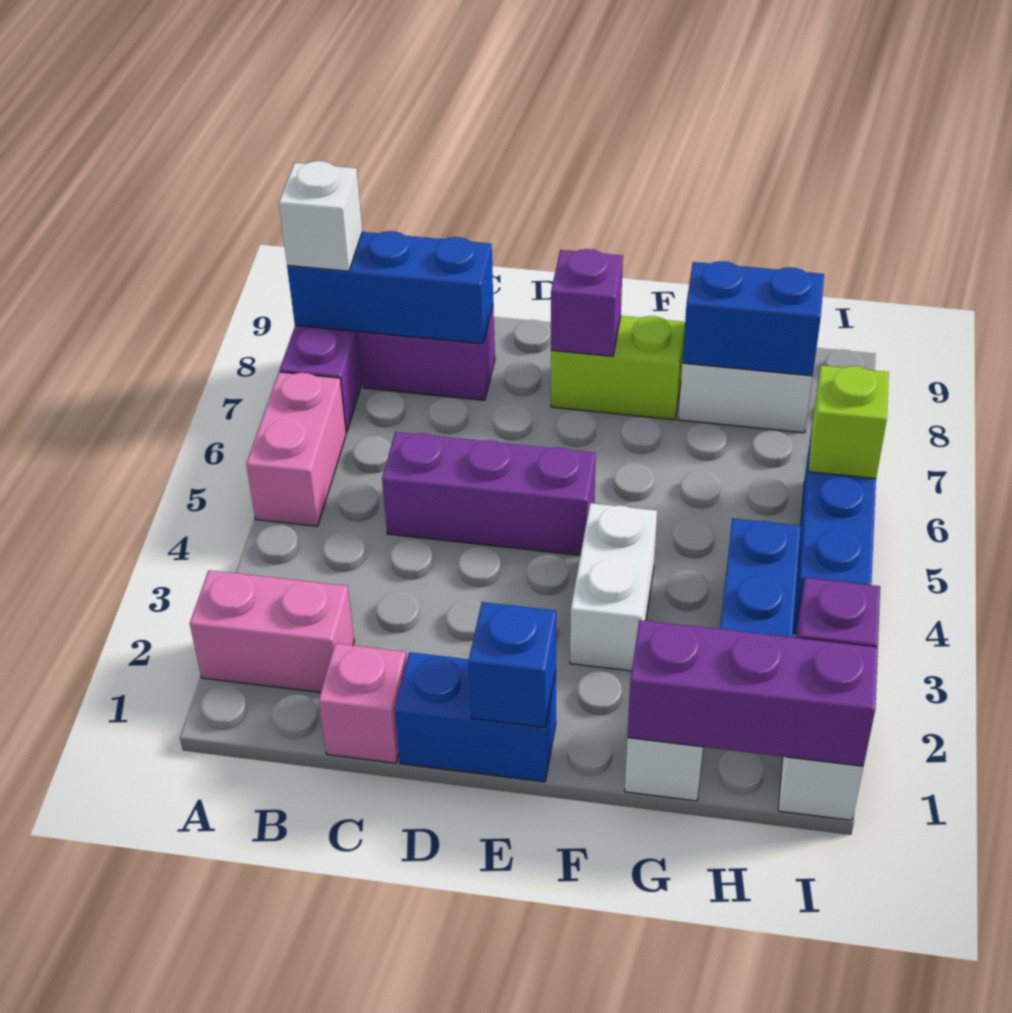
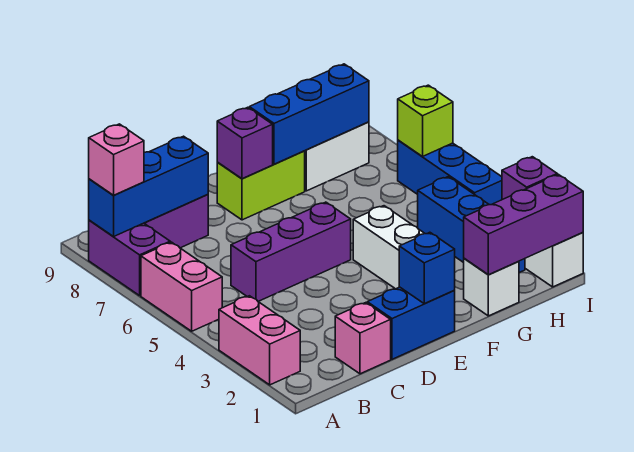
pink 1x2 brick [190,570,354,693] -> pink 1x2 brick turned to [219,296,300,385]
white 1x1 brick [279,161,362,271] -> pink 1x1 brick [89,124,144,195]
blue 1x2 brick [682,261,824,376] -> blue 1x3 brick [249,64,369,164]

